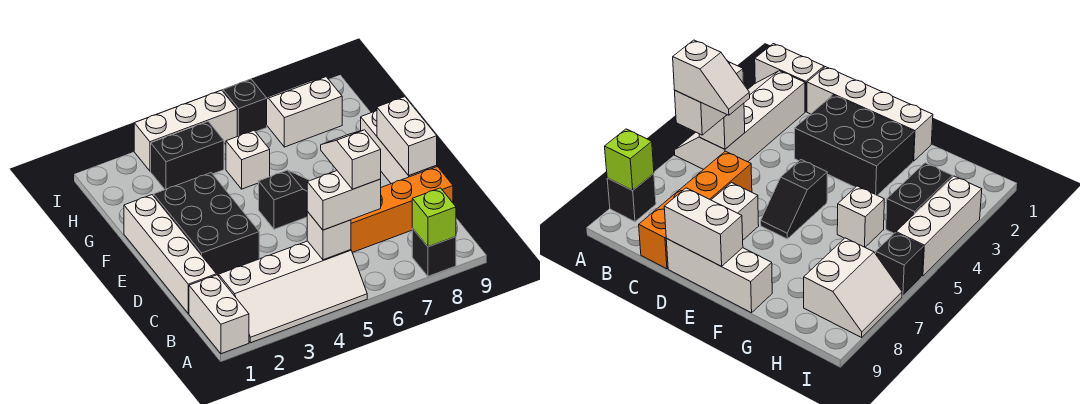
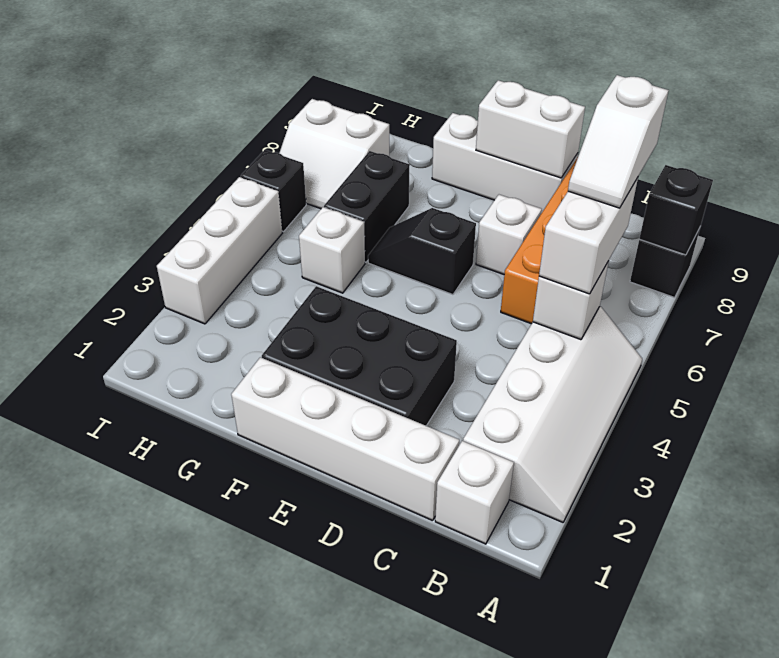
white 1x2 brick [189,275,249,354] -> white 1x1 brick [435,441,514,544]
lime 1x1 brick [412,188,456,247] -> black 1x1 brick [639,165,713,255]
white 1x2 slope [321,130,381,189] -> white 1x2 slope turned to [568,75,669,208]
black 1x2 slope [259,170,310,229] -> black 1x2 slope turned to [368,208,476,294]
black 1x2 brick [151,121,224,190] -> black 1x2 brick moved to [324,151,410,262]
white 2x2 slope [266,77,342,147] -> white 2x2 slope turned to [279,99,389,209]

